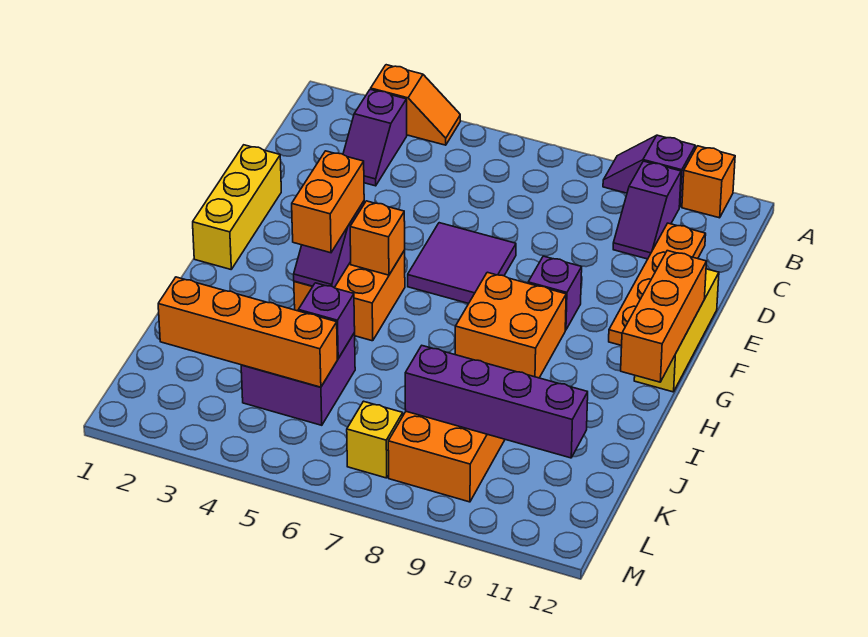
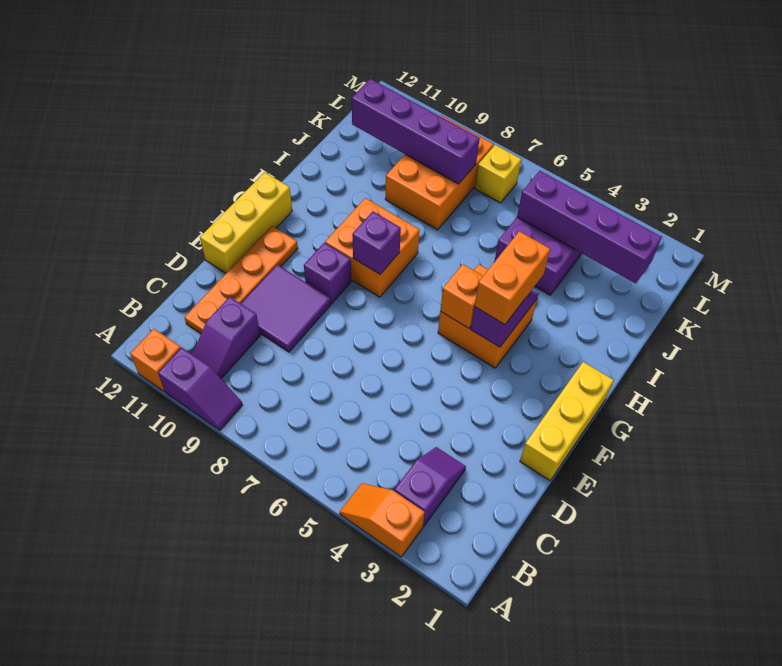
purple 1x2 slope [613,161,681,259] -> purple 1x2 slope turned to [192,297,260,378]
purple 2x2 tile [408,223,516,304] -> purple 2x2 tile moved to [241,265,331,352]
orange 1x3 brick [621,251,707,382] -> none
purple 1x1 brick [298,283,355,359] -> purple 1x1 brick moved to [352,212,401,274]
orange 1x4 brick [158,277,337,387] -> purple 1x4 brick [517,171,662,284]

